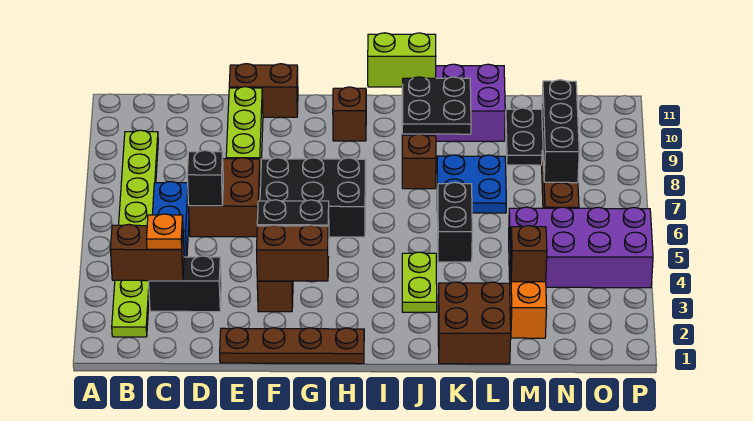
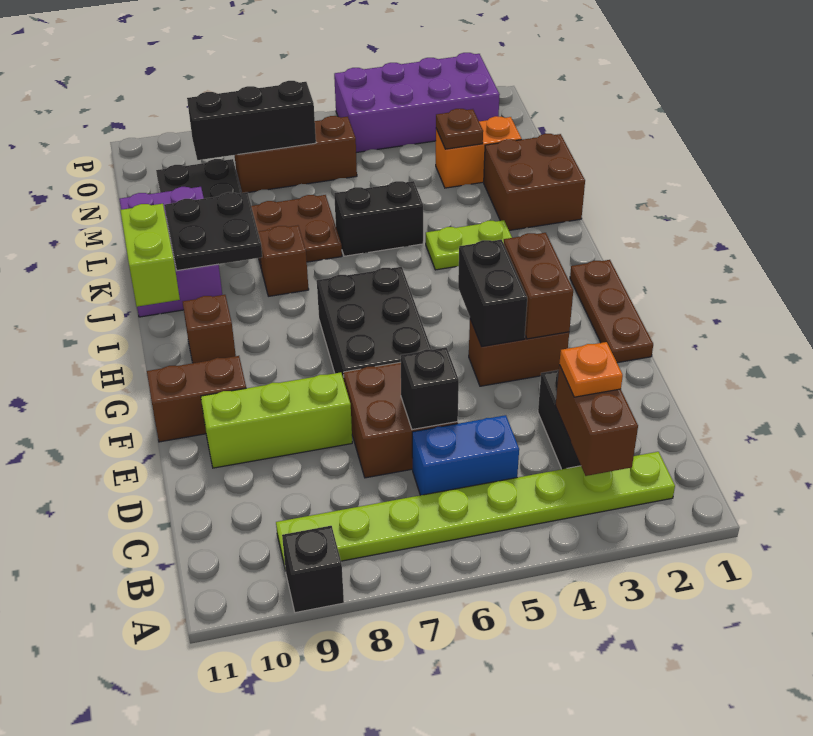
none -> black 1x1 brick [282,526,344,613]
brown 1x4 plate [220,328,364,364] -> brown 1x3 plate [570,260,653,363]
brown 1x2 brick [229,64,298,117] -> brown 1x2 brick turned to [147,356,246,442]
blue 2x2 plate [437,155,506,213] -> brown 2x2 plate [251,195,342,266]
brown 1x1 brick [510,226,547,282] -> brown 1x1 plate [436,109,483,149]
purple 2x4 brick [509,207,653,288] -> purple 2x4 brick turned to [334,53,500,153]

